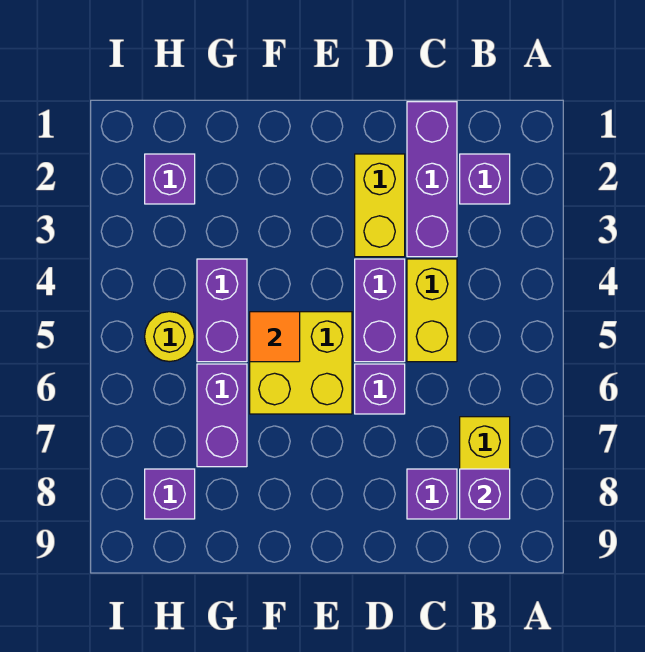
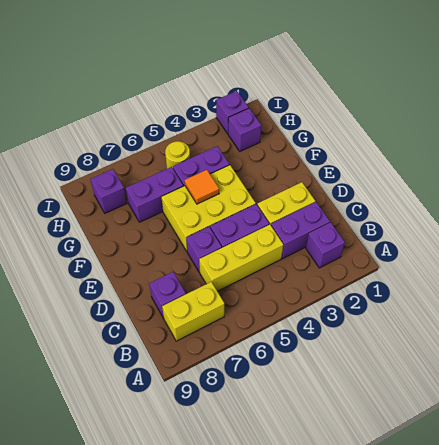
purple 1x1 brick [460,469,510,519] -> purple 1x1 brick moved to [216,91,249,134]
purple 1x3 brick [407,102,457,257] -> purple 1x2 brick [271,202,330,258]
yellow 1x2 brick [407,259,457,362] -> yellow 1x3 brick [199,224,283,291]
yellow 2x2 brick [250,312,352,414] -> yellow 2x3 brick [161,165,256,251]

